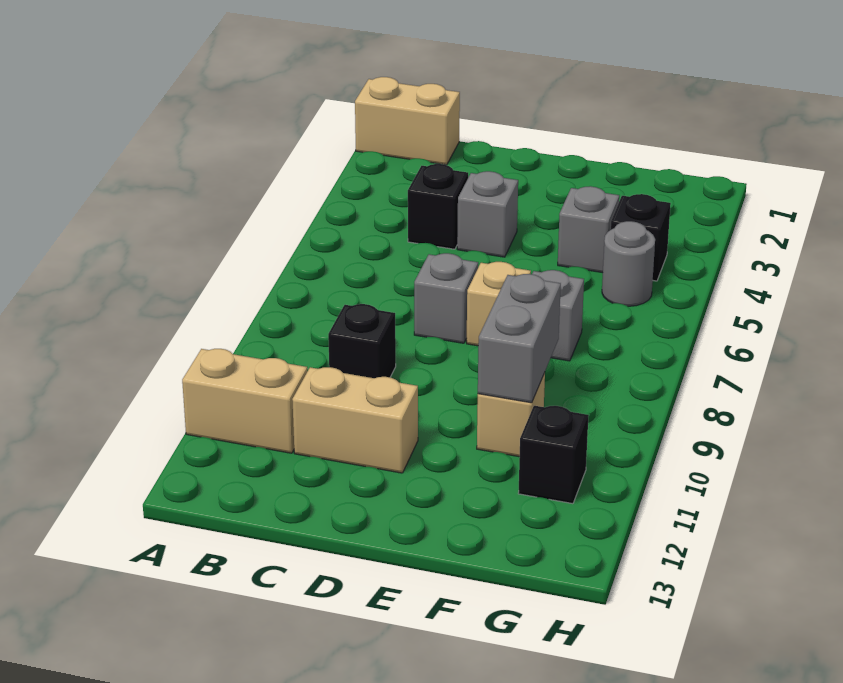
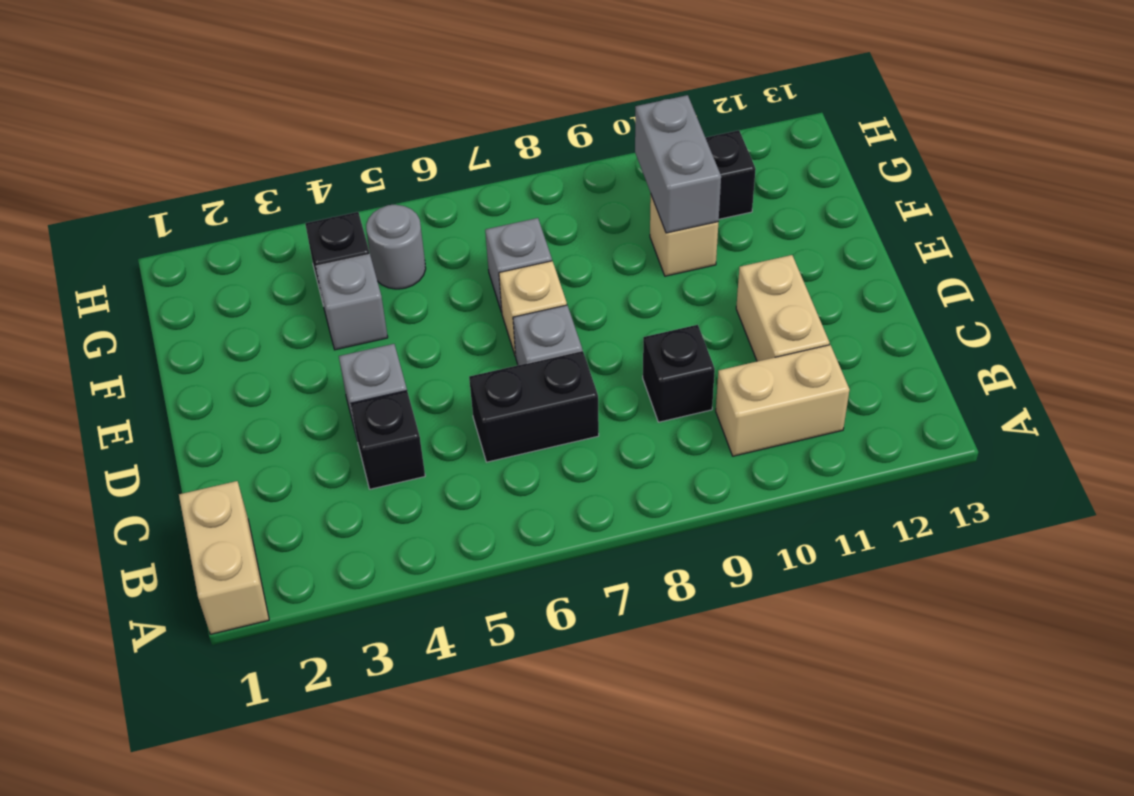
tan 1x2 brick [182,349,307,453] -> tan 1x2 brick turned to [716,345,850,456]
none -> black 1x2 brick [469,351,599,462]
grey 1x2 brick [478,274,561,403] -> grey 1x2 brick turned to [635,95,721,233]

